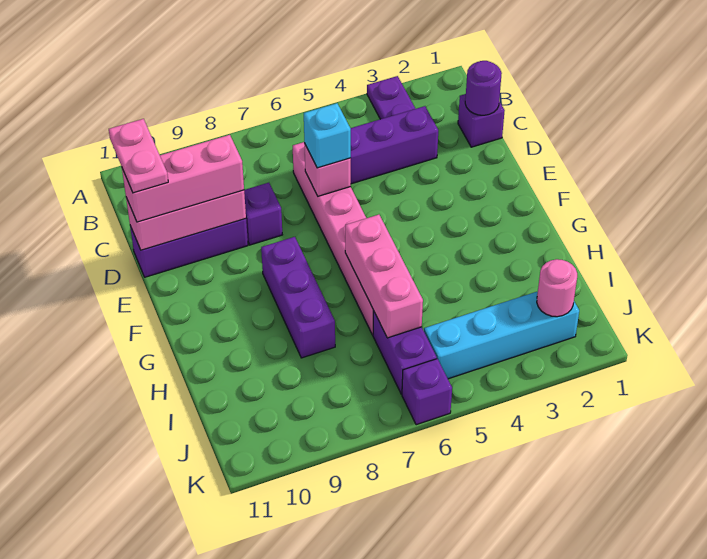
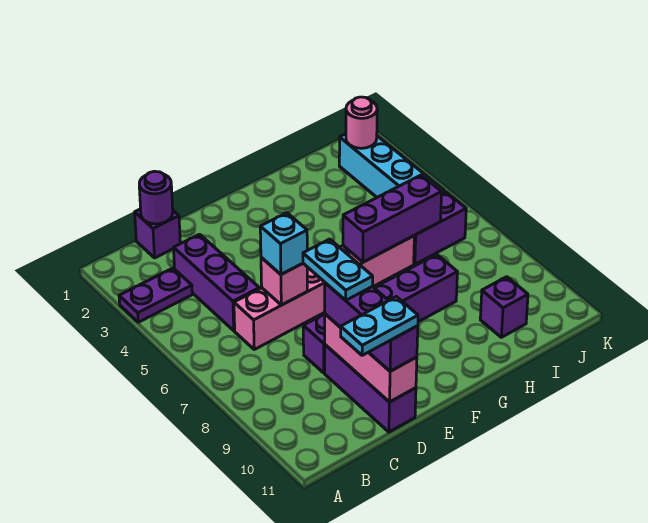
pink 1x2 plate [109,119,168,193] -> cyan 1x2 plate [340,297,418,355]
none -> cyan 1x2 plate [303,239,373,300]
pink 1x3 brick [122,135,244,222] -> purple 1x3 brick [325,283,418,371]
pink 1x3 brick [345,215,423,338] -> purple 1x3 brick [343,175,442,262]
purple 1x1 brick [402,359,452,425] -> purple 1x1 brick moved to [480,277,528,337]

